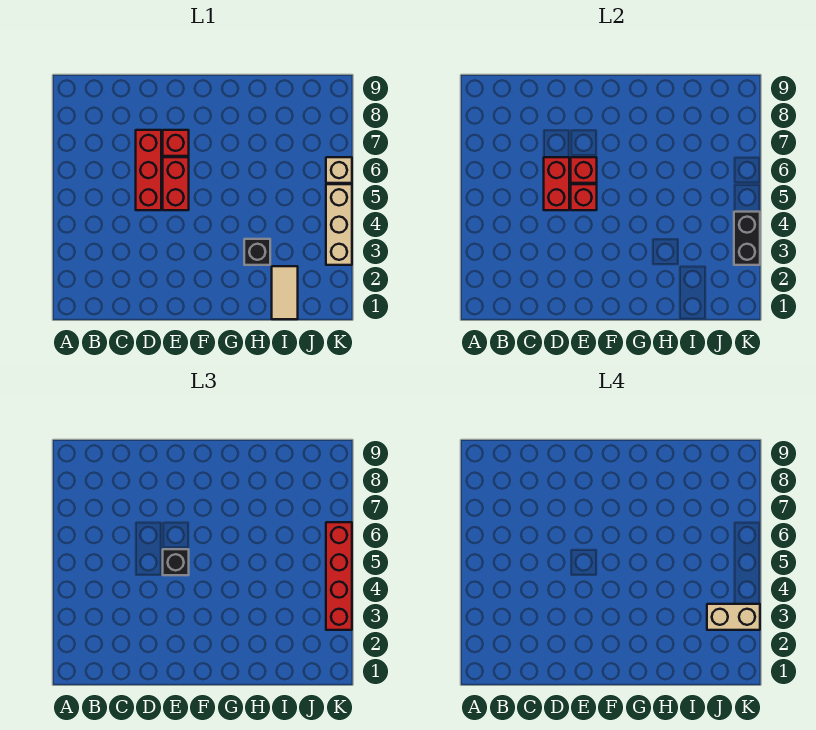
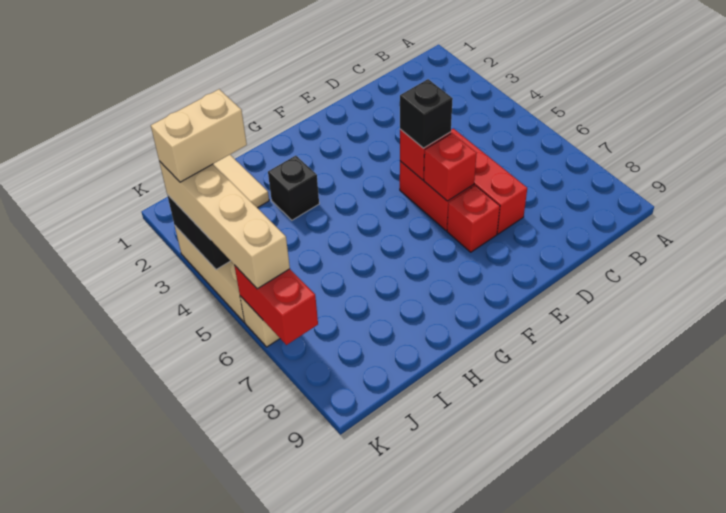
red 1x2 brick [544,157,569,210] -> red 1x2 brick moved to [234,265,318,345]
red 1x4 brick [326,522,352,630] -> tan 1x4 brick [159,161,290,289]

